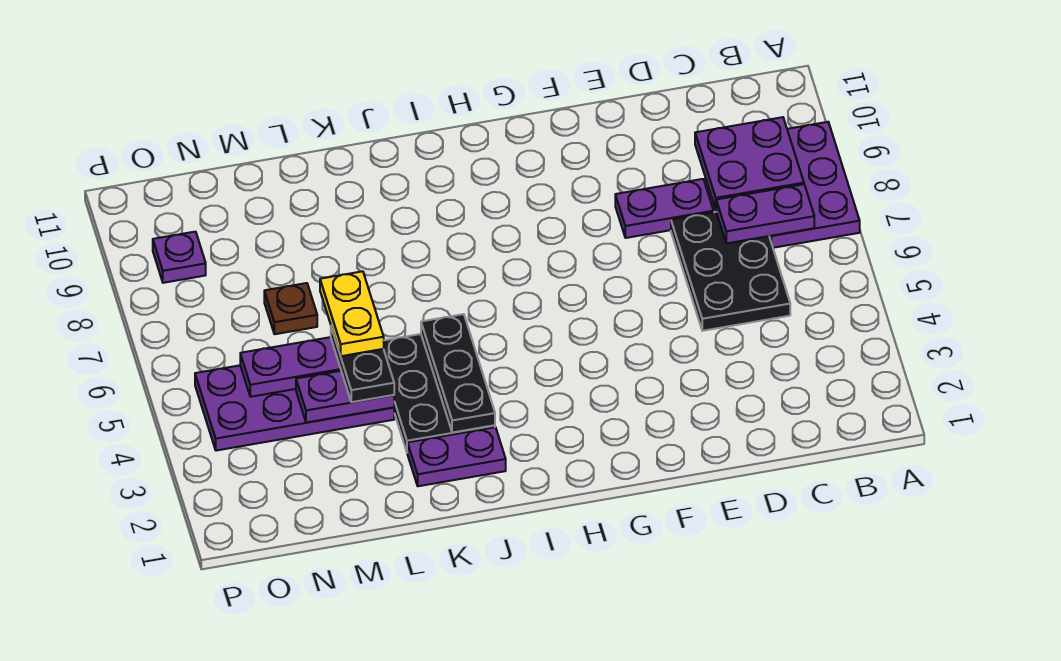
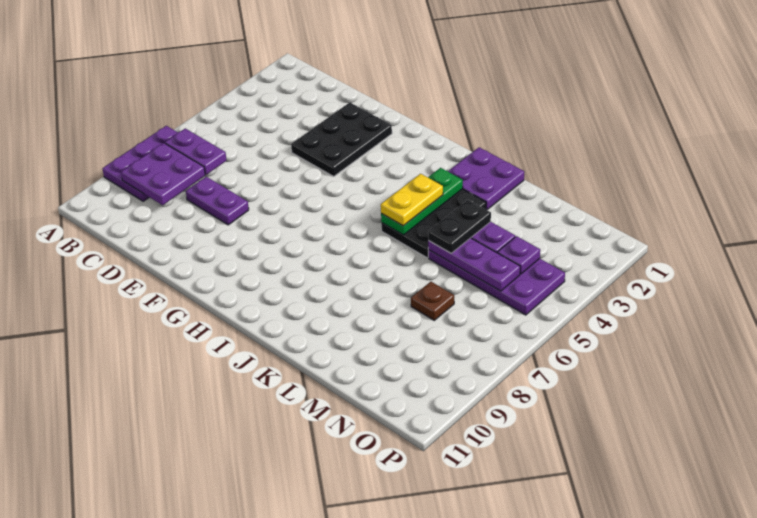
black 2x3 plate [671,212,790,331] -> black 2x3 plate moved to [291,102,392,176]
purple 1x2 plate [407,427,506,486] -> purple 2x2 plate [448,147,524,210]
black 1x3 plate [421,314,495,433] -> green 1x3 plate [381,168,463,235]
yellow 1x2 plate [320,271,384,356] -> yellow 1x2 plate moved to [381,174,443,226]
purple 1x1 plate [153,232,206,283] -> purple 1x1 plate moved to [497,236,540,274]

